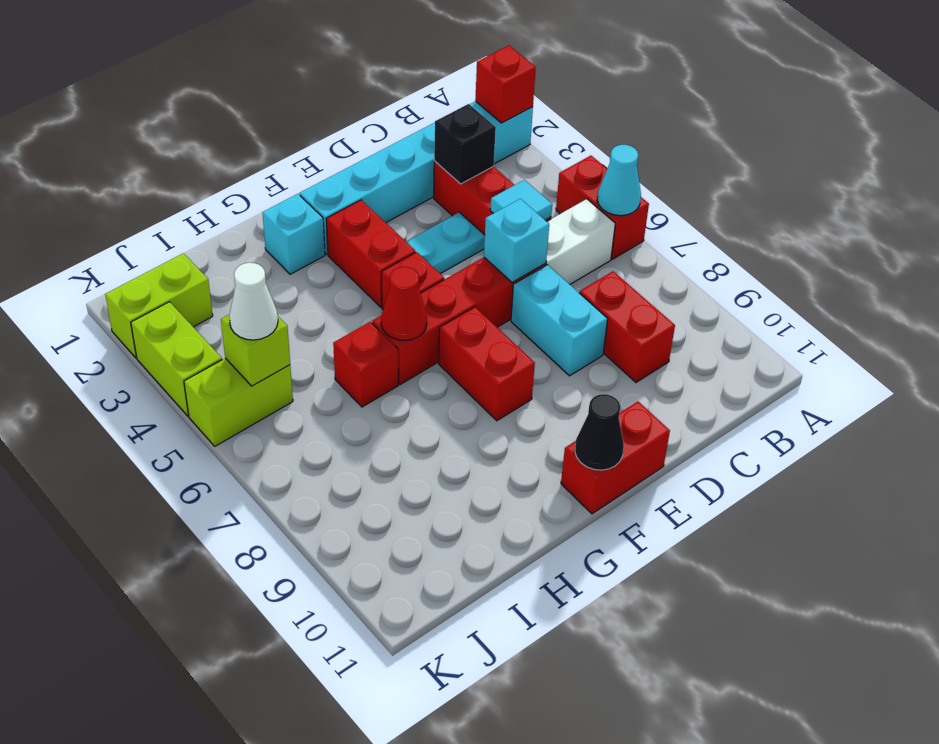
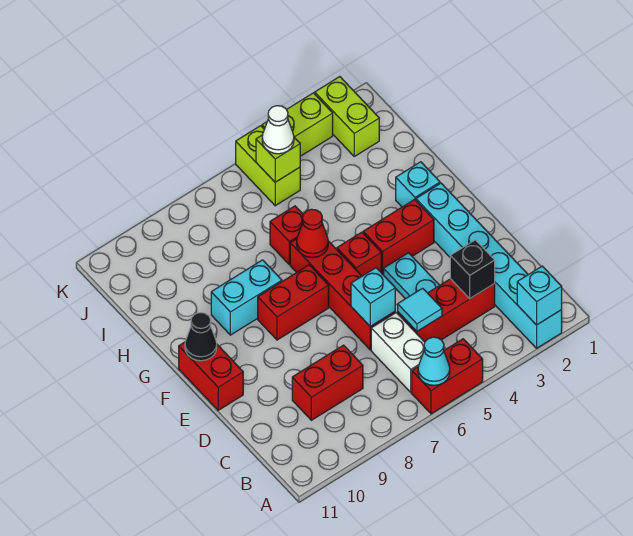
red 1x1 brick [475,46,536,123] -> cyan 1x1 brick [517,266,562,325]
cyan 1x2 brick [511,265,608,376] -> cyan 1x2 brick moved to [211,260,282,335]

